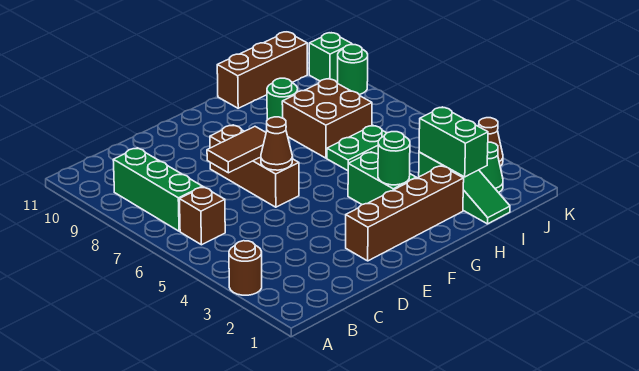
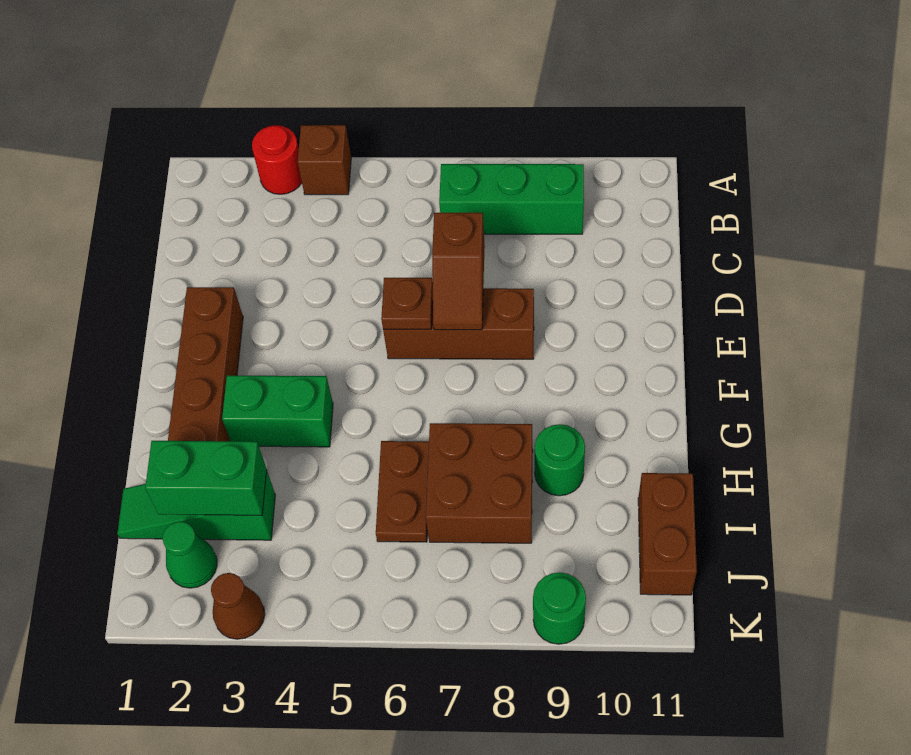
brown 1x1 round brick [229,241,262,295] -> red 1x1 round brick [252,125,302,194]
brown 1x1 brick [180,187,225,245] -> brown 1x1 brick moved to [298,125,351,195]
brown 1x2 tile [207,127,266,173] -> brown 1x2 slope [432,213,485,330]
brown 1x1 cone [261,117,292,170] -> brown 1x1 plate [381,278,433,329]
green 1x1 round brick [378,132,410,185] -> none
green 1x2 plate [327,125,386,171] -> brown 1x2 plate [376,441,429,542]
brown 1x3 brick [217,32,307,108] -> brown 1x2 brick [638,473,697,595]
green 1x1 brick [309,33,352,83] -> none

